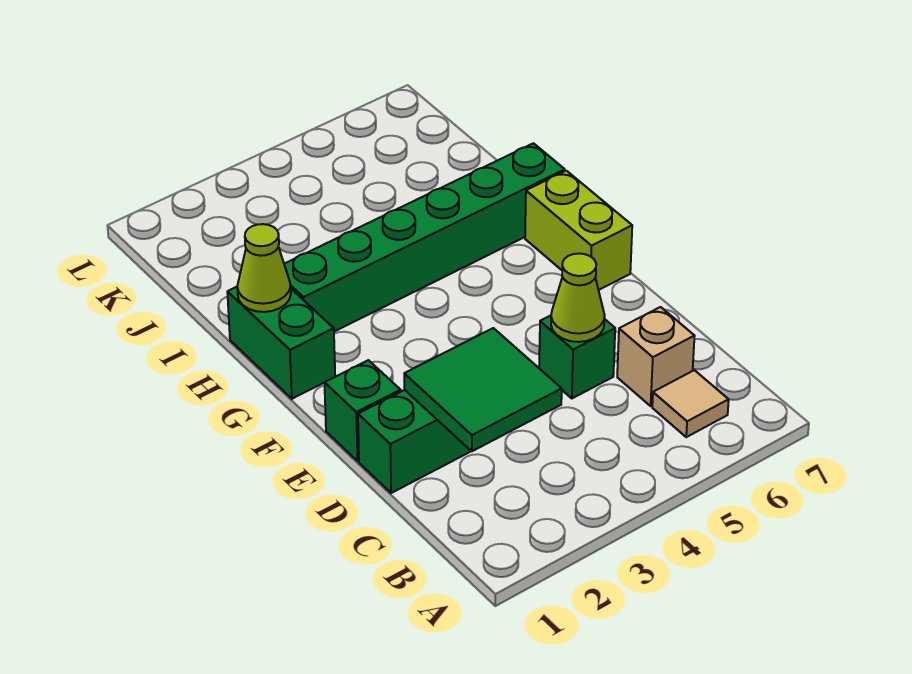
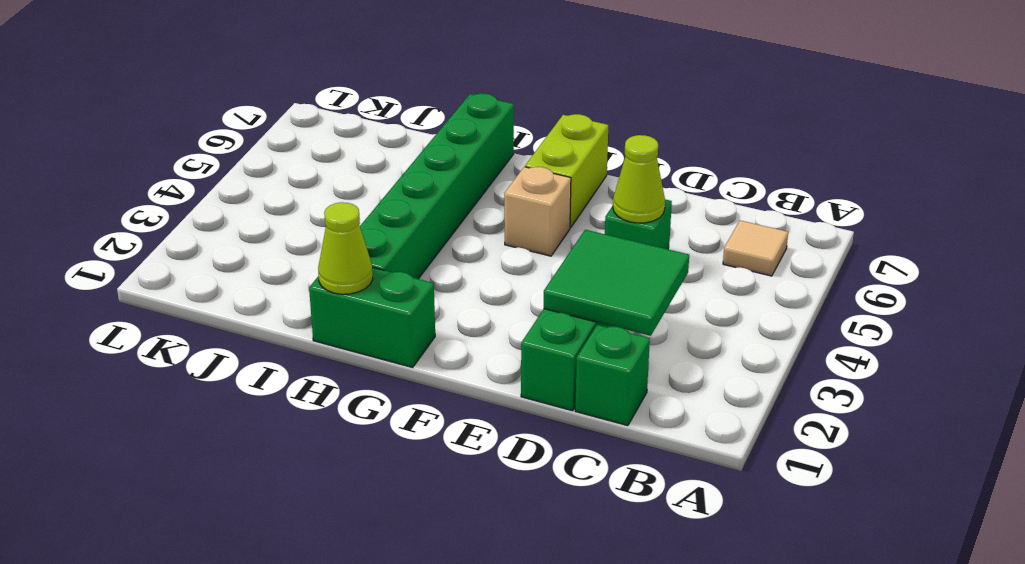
tan 1x1 brick [617,307,695,406] -> tan 1x1 brick moved to [504,167,571,256]
green 1x1 brick [324,360,401,461] -> green 1x1 brick moved to [575,325,650,426]
lime 1x2 brick [525,171,632,290] -> lime 1x2 brick turned to [525,114,608,228]

